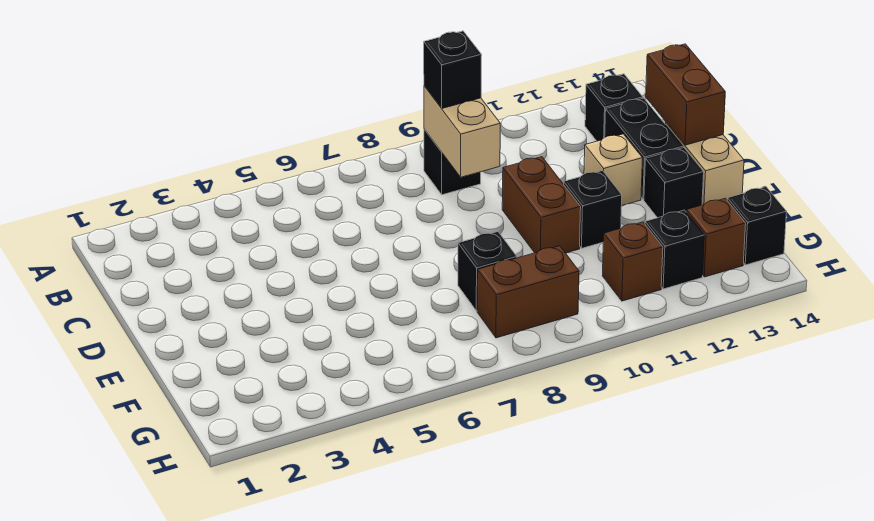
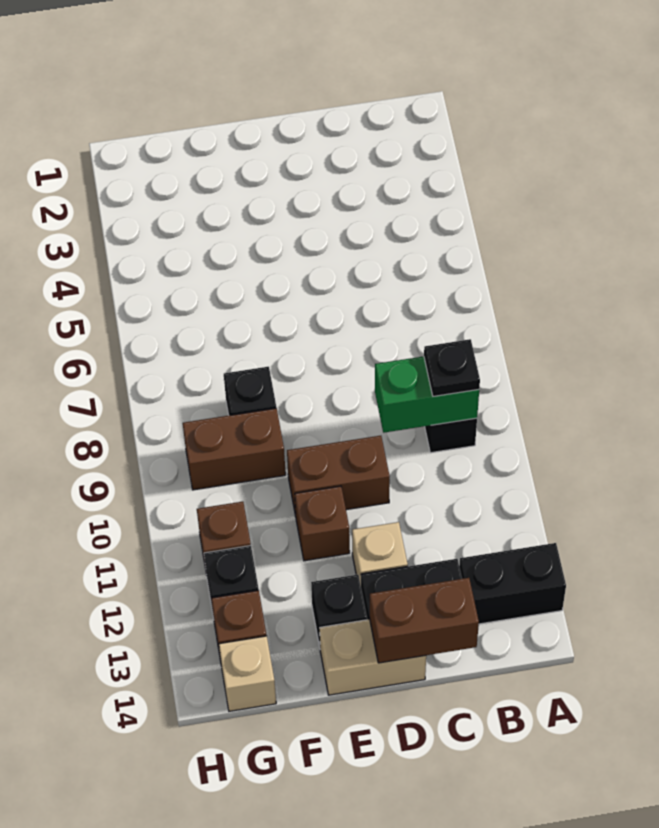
tan 1x2 brick [424,86,500,177] -> green 1x2 brick [375,356,479,433]
black 1x1 brick [424,31,482,108] -> black 1x1 plate [424,339,480,397]
black 1x1 brick [585,74,643,141] -> black 1x2 brick [459,543,566,624]
black 1x1 brick [564,171,622,248] -> brown 1x1 brick [295,486,350,561]
brown 1x2 brick [477,246,579,338] -> brown 1x2 brick turned to [183,408,286,490]
black 1x1 brick [727,187,787,265] -> tan 1x1 brick [219,636,276,711]

